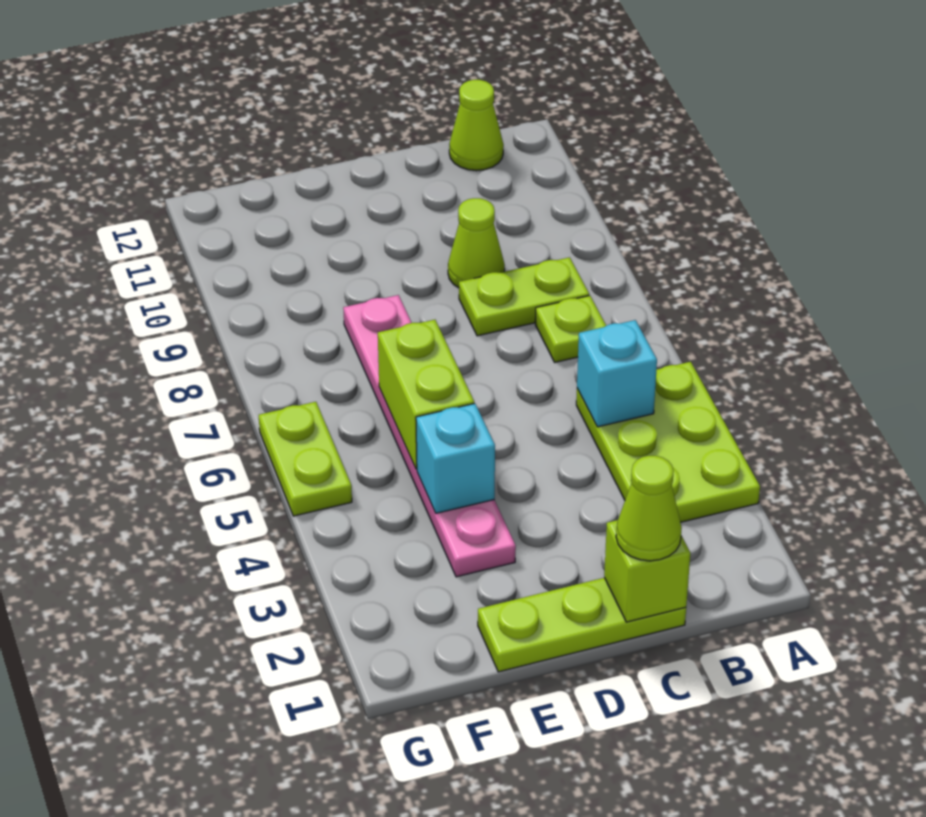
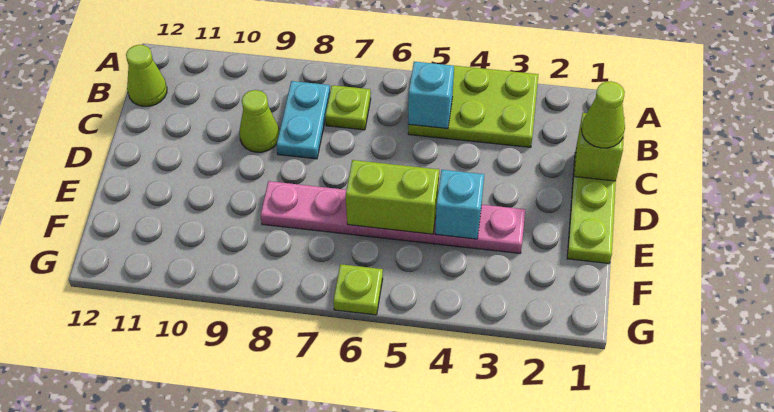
lime 1x2 plate [459,257,589,336] -> cyan 1x2 plate [277,81,330,159]
lime 1x2 plate [259,402,352,516] -> lime 1x1 plate [333,264,383,315]

